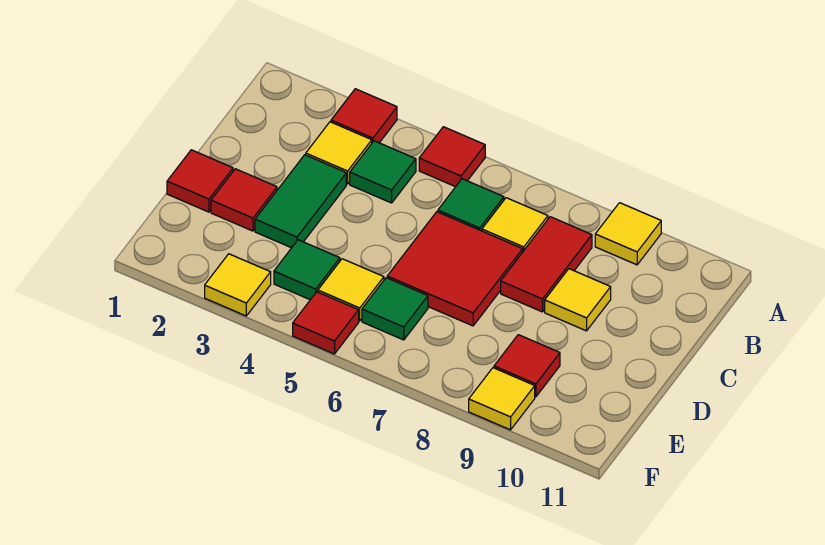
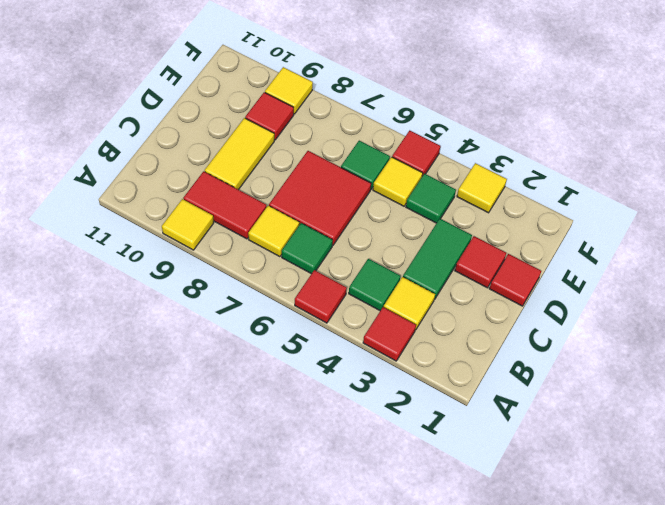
red 1x2 tile [501,217,592,312] -> red 1x2 tile turned to [183,171,267,239]
yellow 1x1 tile [545,269,611,331] -> yellow 1x2 tile [205,118,274,190]

